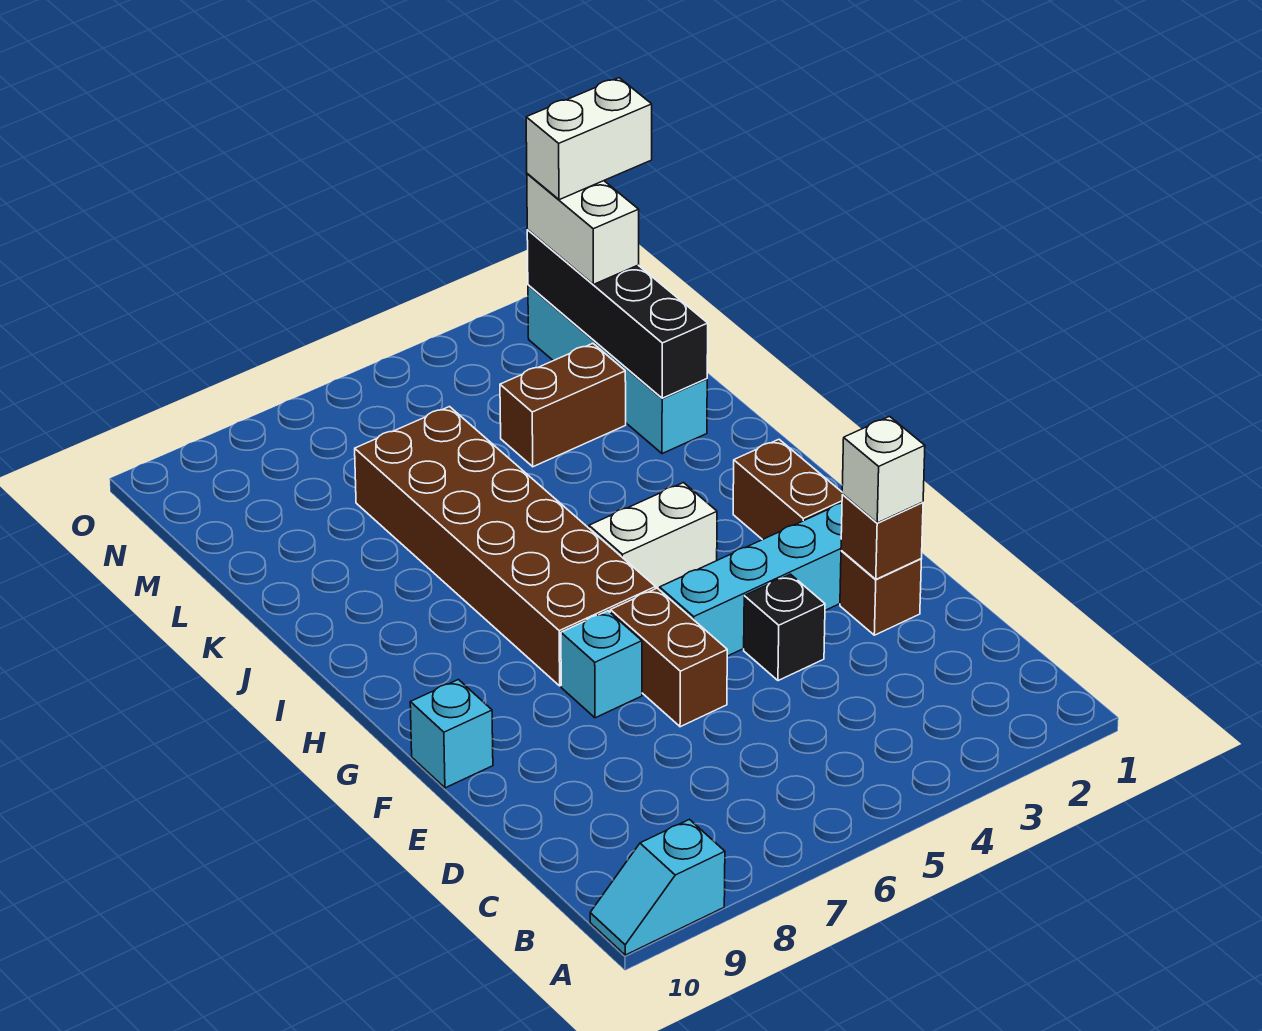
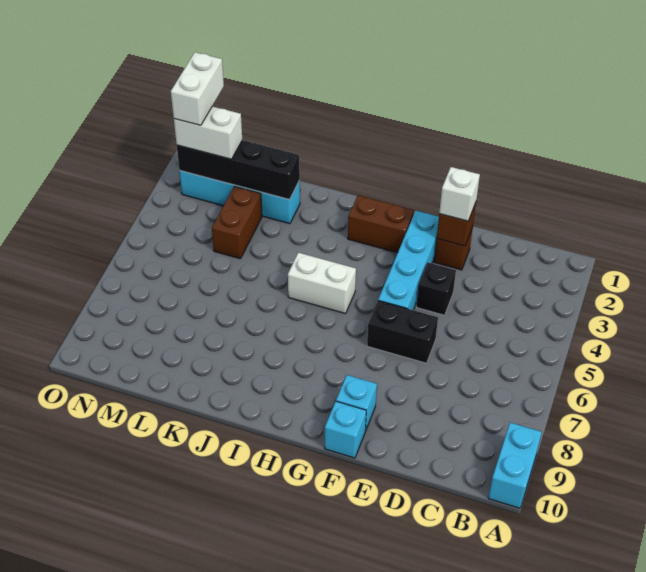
cyan 1x2 slope [590,819,725,955] -> cyan 1x2 brick [488,423,542,508]
brown 1x2 brick [610,588,727,727] -> black 1x2 brick [367,301,438,363]
cyan 1x1 brick [561,611,642,718] -> cyan 1x1 brick moved to [336,375,377,431]
brown 2x6 brick [355,407,656,686] -> none
white 1x2 brick [589,483,717,590] -> white 1x2 brick turned to [288,253,356,314]

